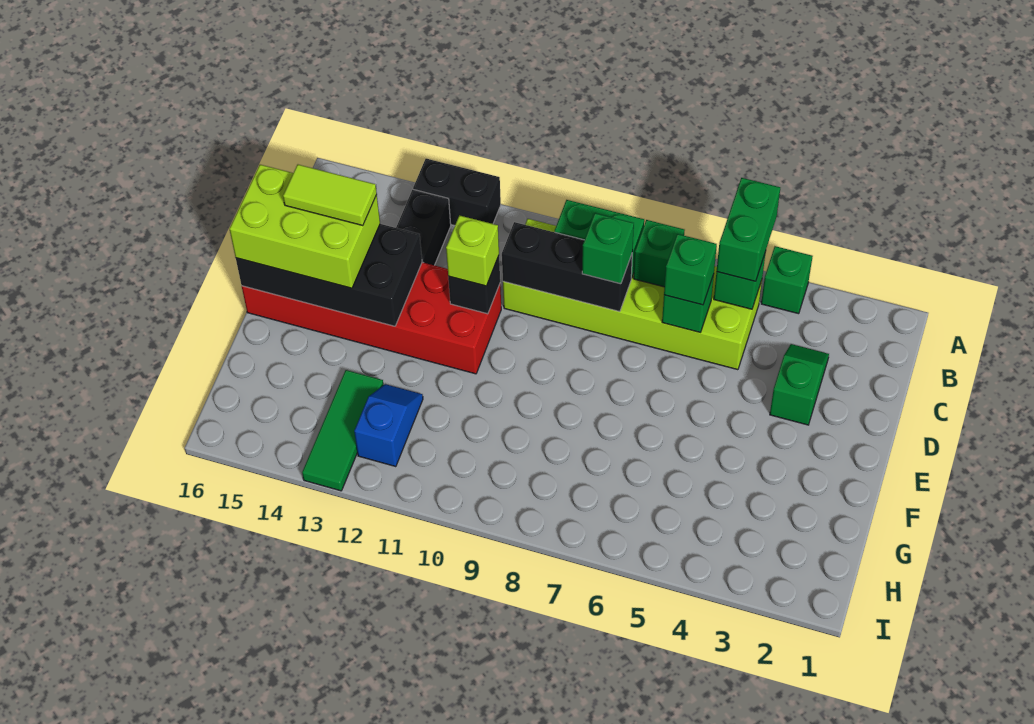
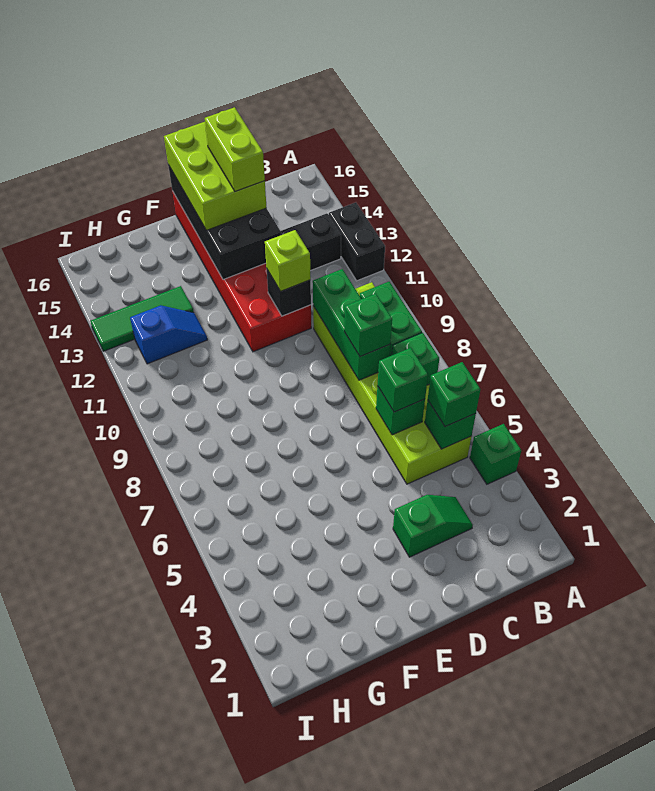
green 1x2 brick [717,178,780,281] -> green 1x1 brick [428,362,481,426]
black 1x3 brick [502,222,632,312] -> green 1x3 brick [313,269,390,380]
lime 1x2 tile [283,165,377,226] -> lime 1x2 brick [205,107,265,192]

